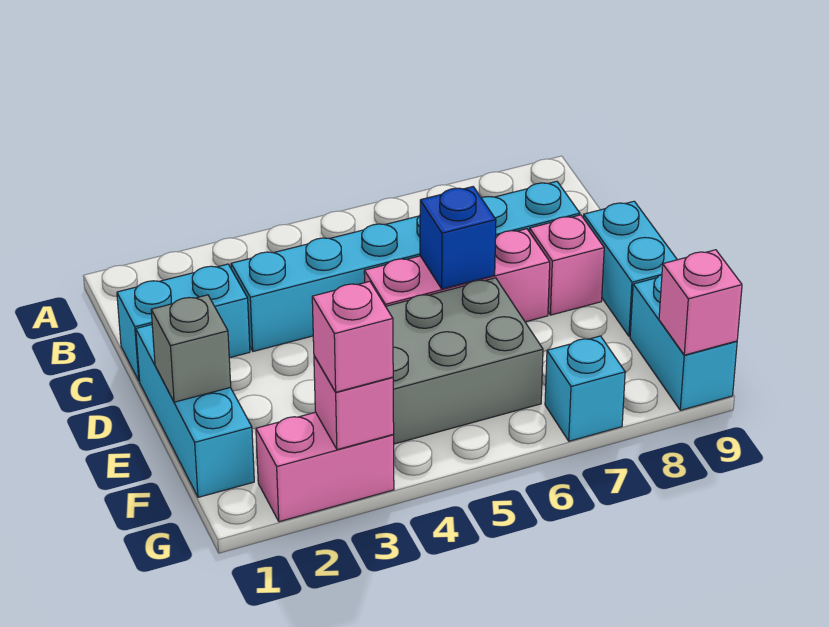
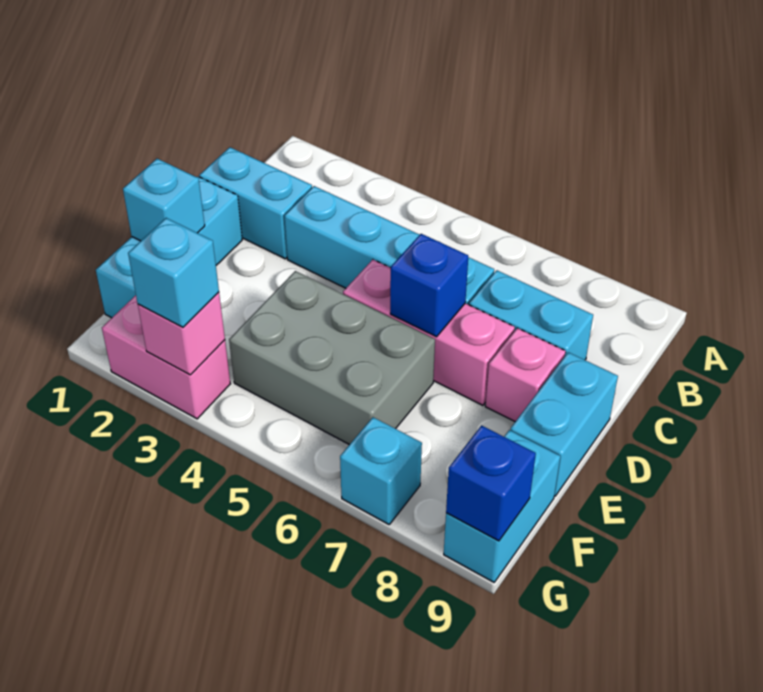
grey 1x1 brick [151,295,231,402] -> cyan 1x1 brick [123,159,205,241]
pink 1x1 brick [312,281,393,392] -> cyan 1x1 brick [128,218,219,327]
pink 1x1 brick [659,250,742,355] -> blue 1x1 brick [446,426,536,541]

